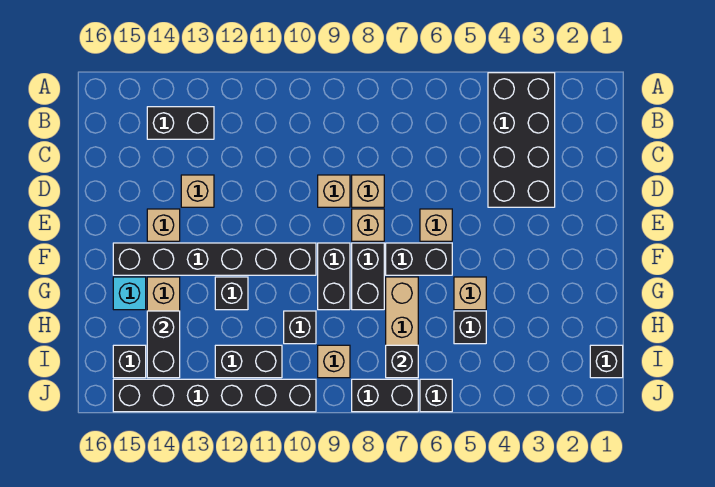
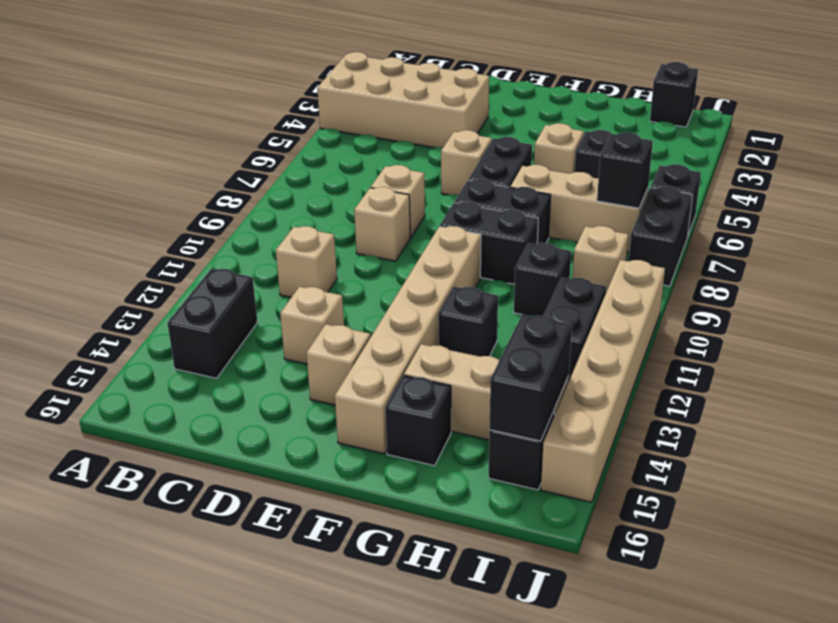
black 2x4 brick [488,73,555,207] -> tan 2x4 brick [317,52,489,148]
tan 1x1 brick [352,209,384,241] -> tan 1x1 brick moved to [276,226,337,297]
black 1x6 brick [113,243,316,275] -> tan 1x6 brick [335,226,481,454]
cyan 1x1 brick [113,277,146,310] -> black 1x1 brick [385,375,451,466]
black 1x2 brick [147,311,180,378] -> black 1x2 brick turned to [490,315,572,441]
black 1x6 brick [113,379,316,412] -> tan 1x6 brick [541,260,665,502]

